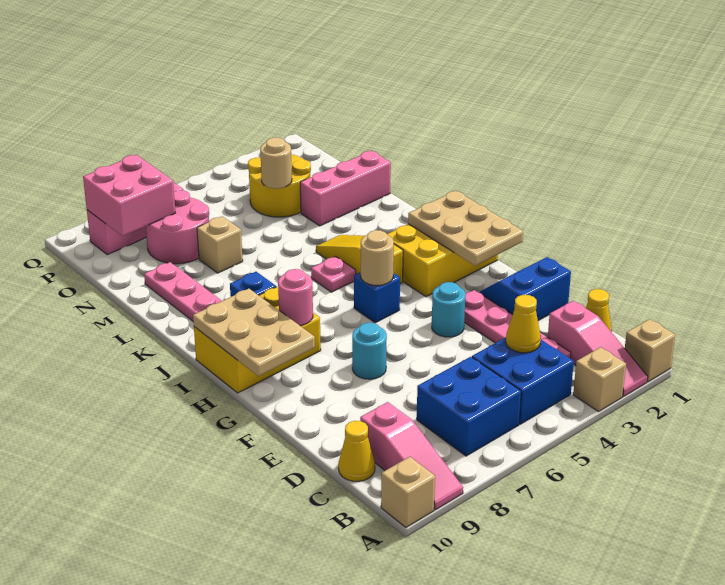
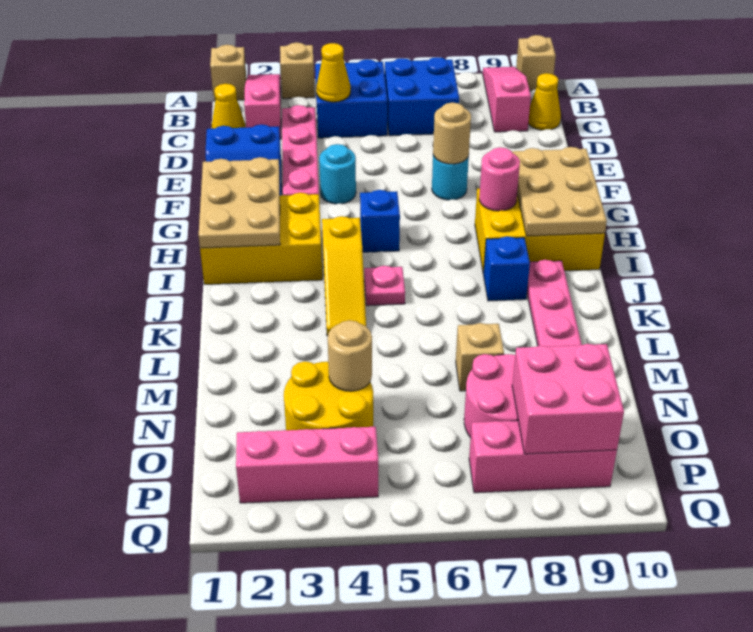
tan 1x1 round brick [361,230,394,286] -> tan 1x1 round brick moved to [433,103,471,164]
pink 1x3 brick [300,151,391,226] -> pink 1x3 brick moved to [236,427,378,503]

